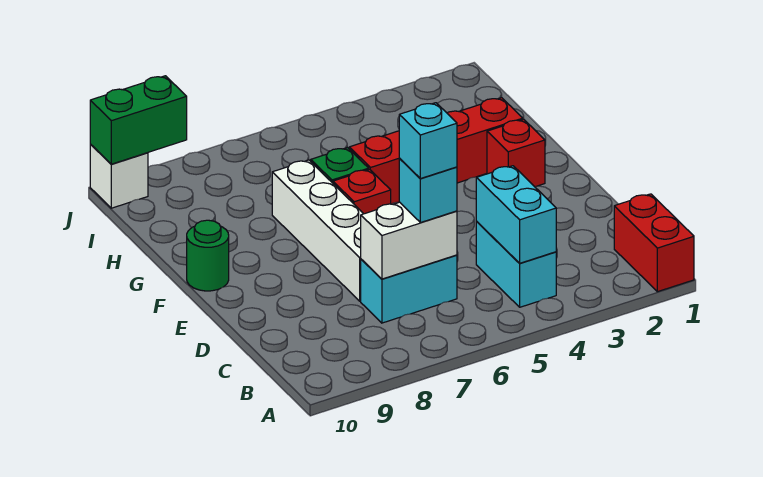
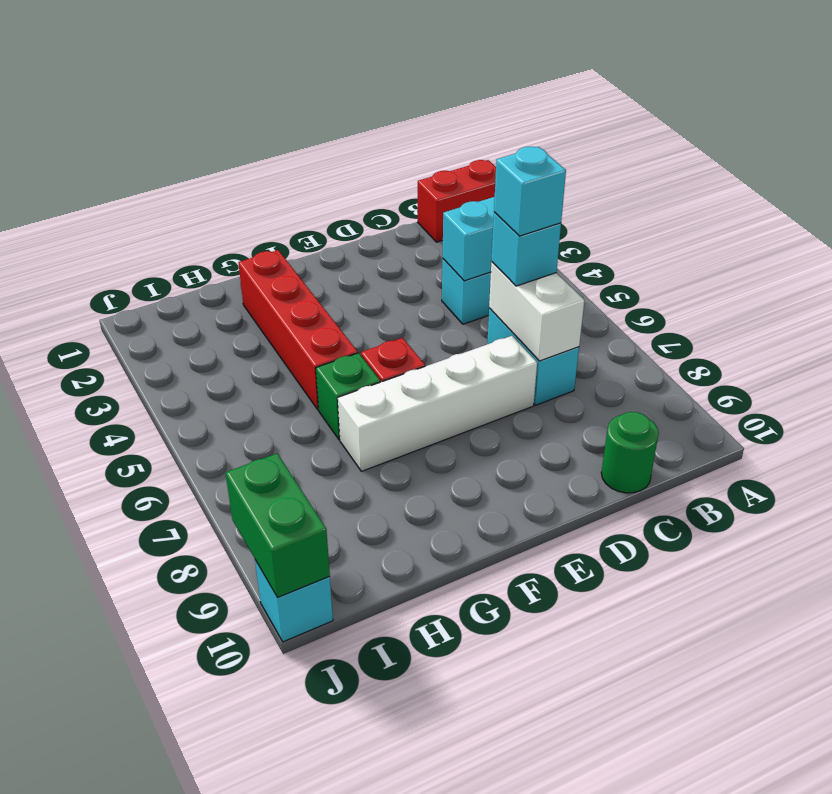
red 1x1 brick [487,119,545,187] -> none
green 1x1 round brick [187,220,229,291] -> green 1x1 round brick moved to [601,412,659,493]
white 1x1 brick [90,144,148,208] -> cyan 1x1 brick [255,560,333,642]

